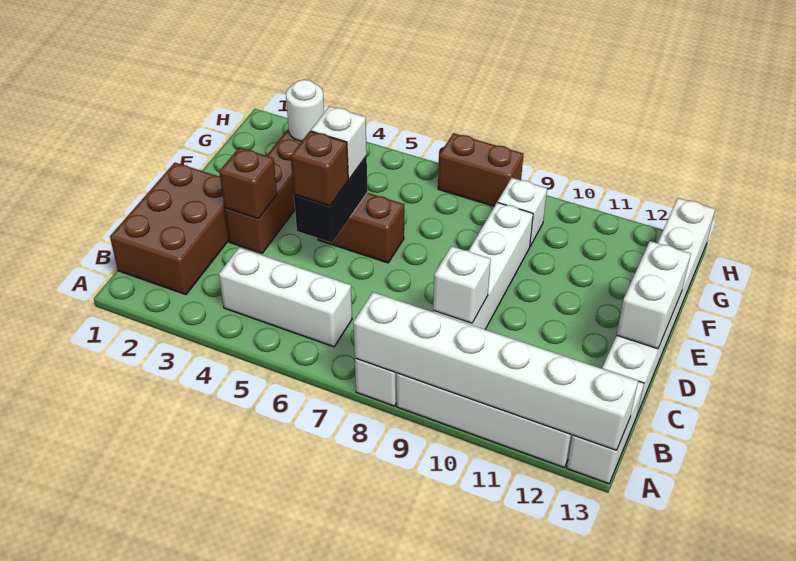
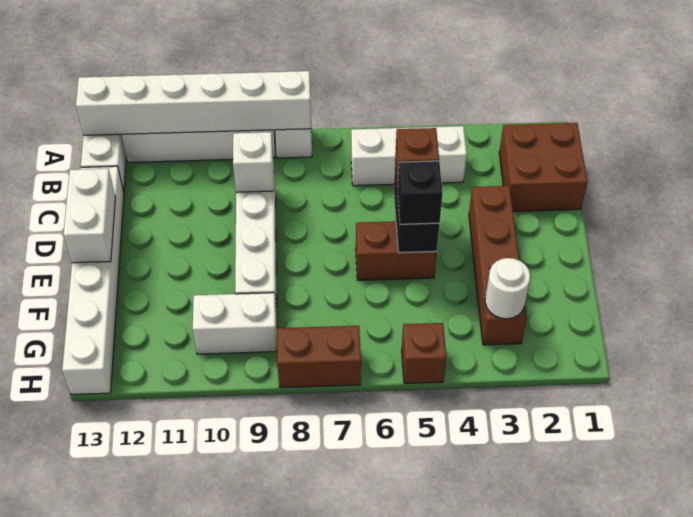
brown 2x3 brick [110,163,229,295] -> brown 2x2 brick [499,123,587,211]
brown 1x1 brick [219,147,277,219] -> brown 1x1 brick moved to [402,323,446,383]
white 1x1 brick [311,106,367,179] -> black 1x1 brick [397,161,443,224]
white 1x1 brick [498,178,547,246] -> white 1x2 brick [193,293,277,354]

